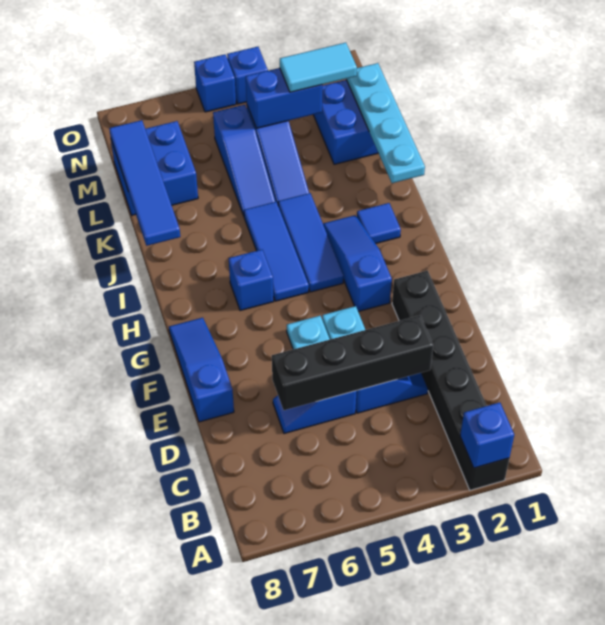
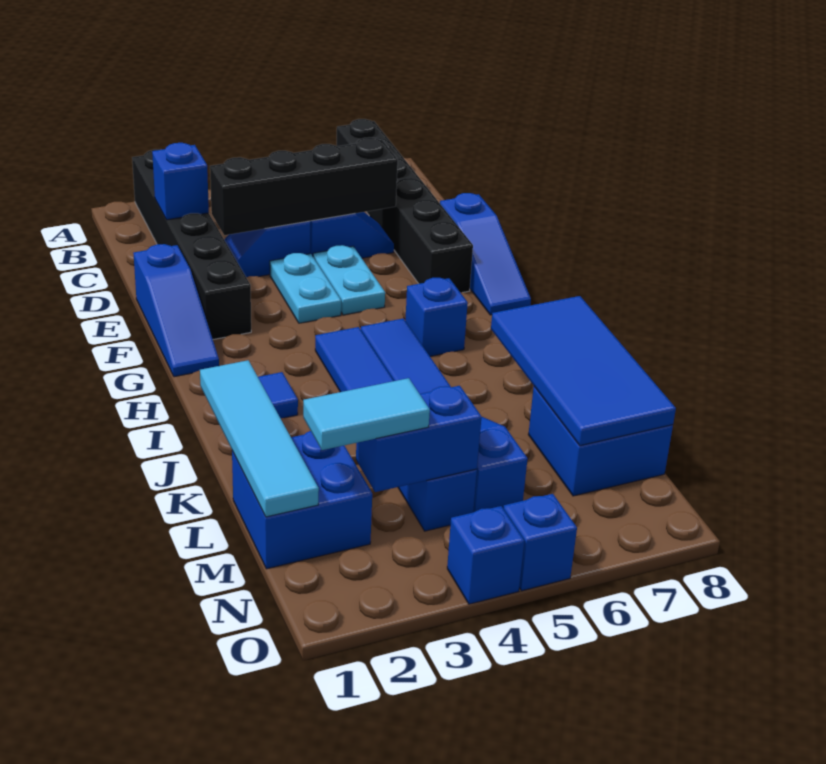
blue 1x1 brick [460,402,514,468] -> blue 1x1 brick moved to [152,143,209,220]
none -> black 1x6 brick [337,119,473,293]
blue 1x3 slope [323,215,392,312] -> blue 1x3 slope moved to [133,244,219,377]
cyan 1x4 plate [346,63,425,183] -> cyan 1x4 tile [200,360,319,517]
blue 1x4 tile [109,120,180,246] -> blue 2x4 tile [491,296,676,446]

